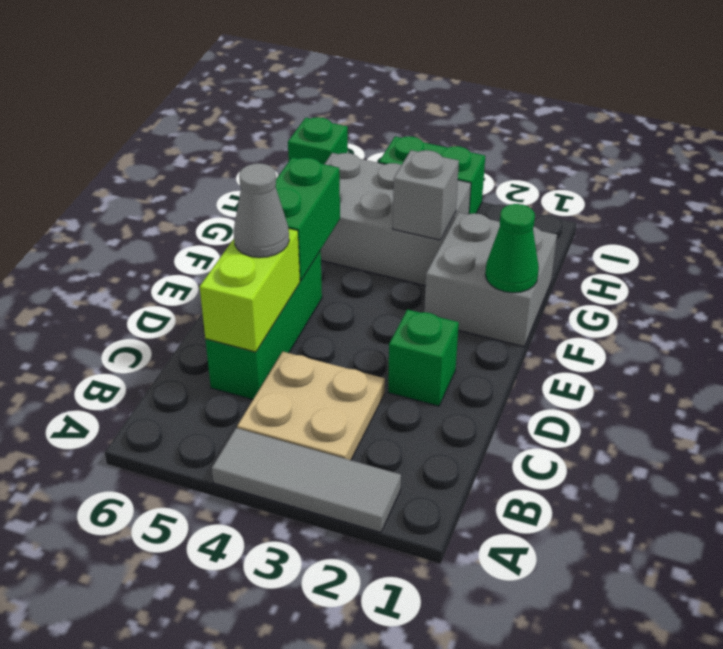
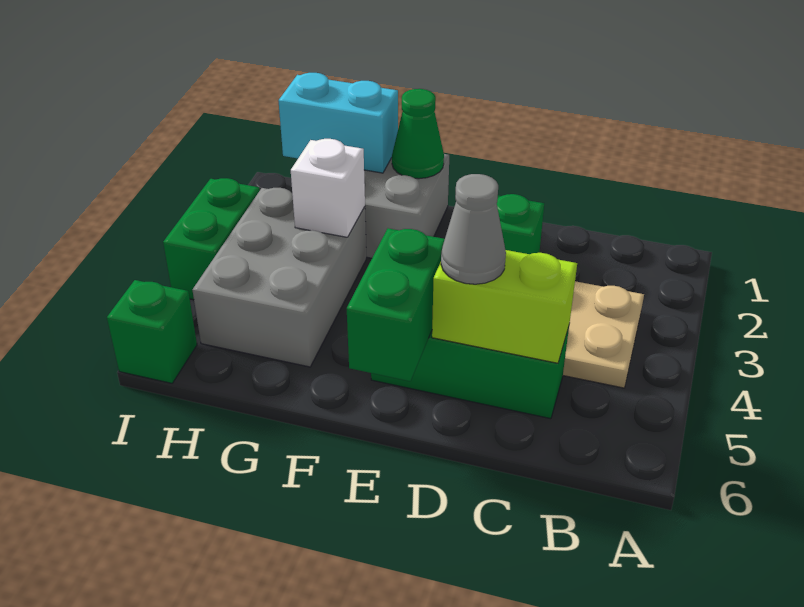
grey 1x3 tile [212,428,401,533] -> none
green 1x2 brick [276,157,340,281] -> green 1x2 brick turned to [347,228,445,381]
none -> cyan 1x2 brick [278,73,398,173]
grey 1x1 brick [393,150,459,240] -> white 1x1 brick [291,139,365,237]

